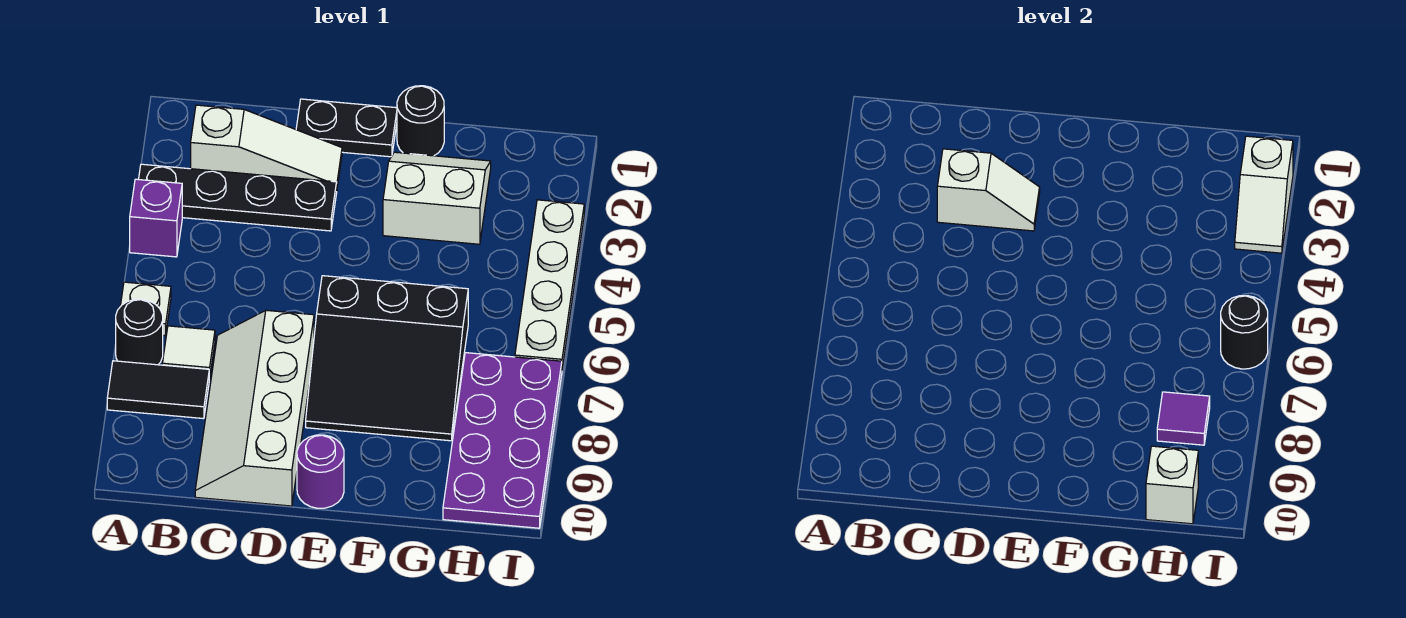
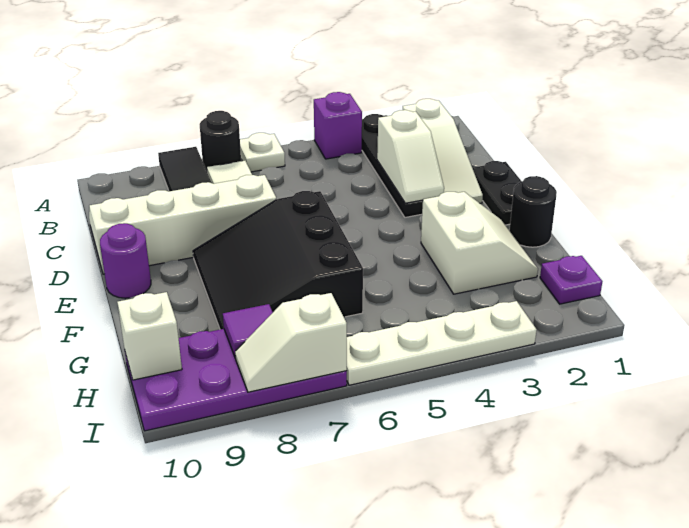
none -> purple 1x1 plate [540,256,602,304]
white 1x2 slope [1235,136,1293,253] -> white 1x2 slope moved to [235,293,347,392]
black 1x1 round brick [1221,296,1268,369] -> none

